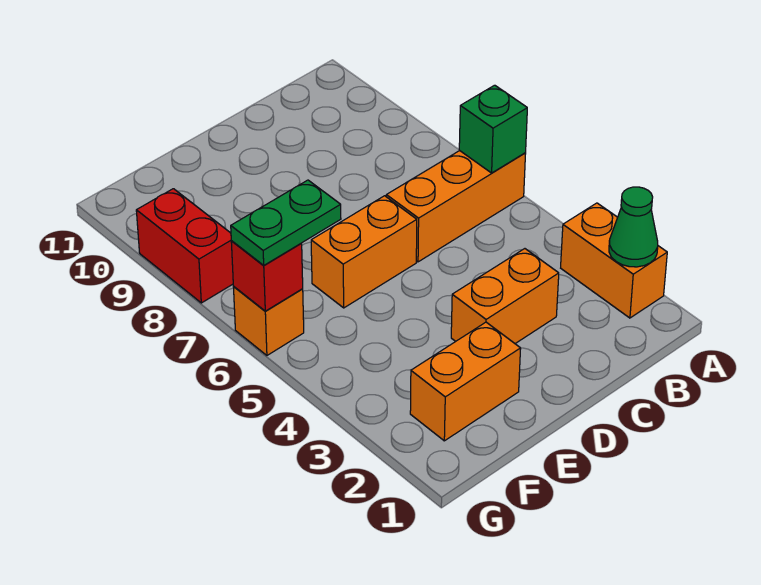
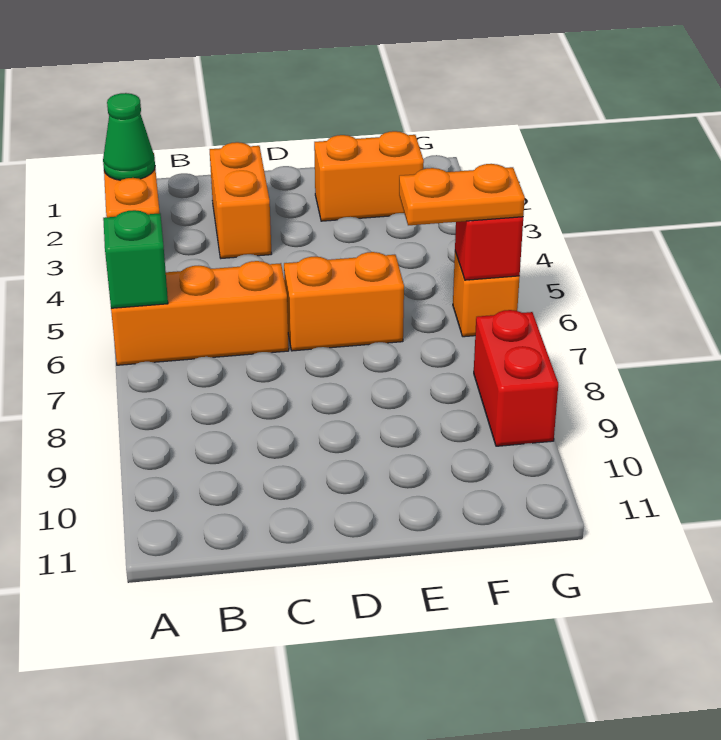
orange 1x2 brick [451,249,559,344] -> orange 1x2 brick turned to [210,142,271,258]
green 1x2 plate [231,180,341,265] -> orange 1x2 plate [399,164,525,225]

